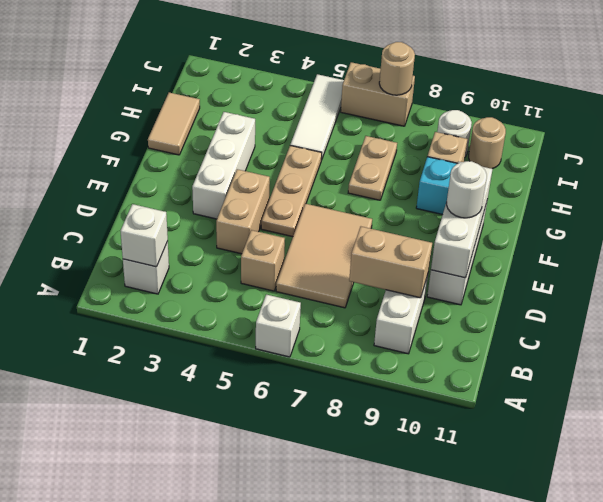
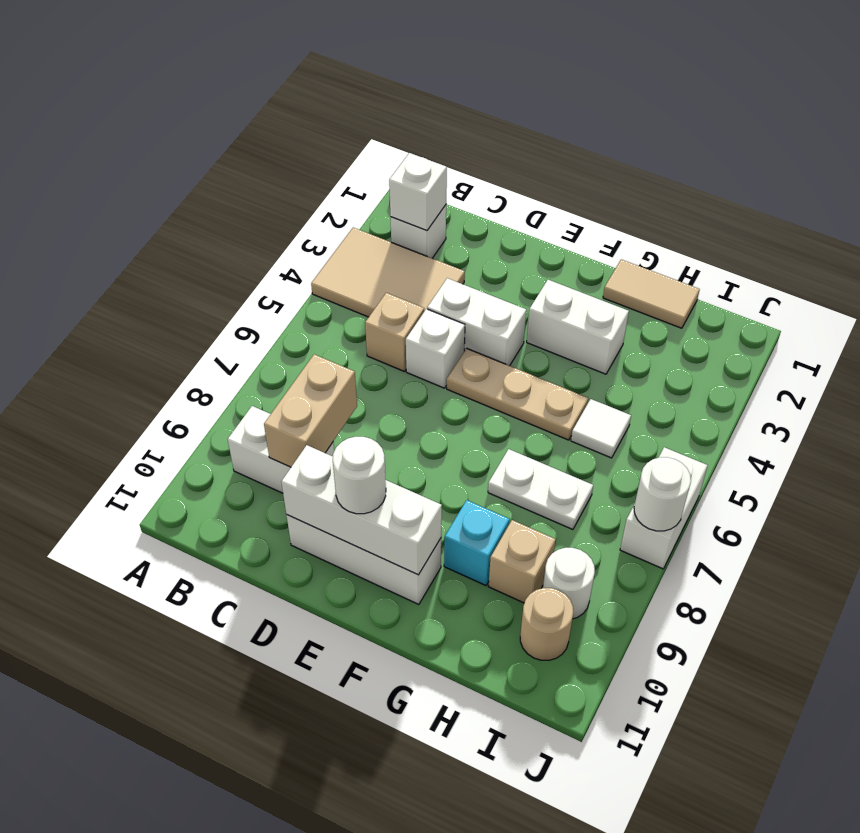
white 1x1 brick [256,295,301,357] -> white 1x1 brick moved to [406,309,465,388]
tan 2x3 tile [276,204,372,308] -> tan 2x3 tile moved to [311,228,465,317]
tan 1x2 brick [216,169,270,254] -> white 1x2 brick [427,278,526,366]
white 1x3 brick [192,112,255,219] -> white 1x2 brick [527,280,629,374]
tan 1x2 plate [348,136,397,200] -> white 1x2 plate [488,449,593,530]
white 1x3 tile [290,74,344,160] -> white 1x1 tile [571,399,631,458]
tan 1x2 brick [341,62,415,126] -> white 1x2 brick [620,447,708,569]
tan 1x1 round brick [379,42,415,95] -> white 1x1 round brick [634,457,691,531]

